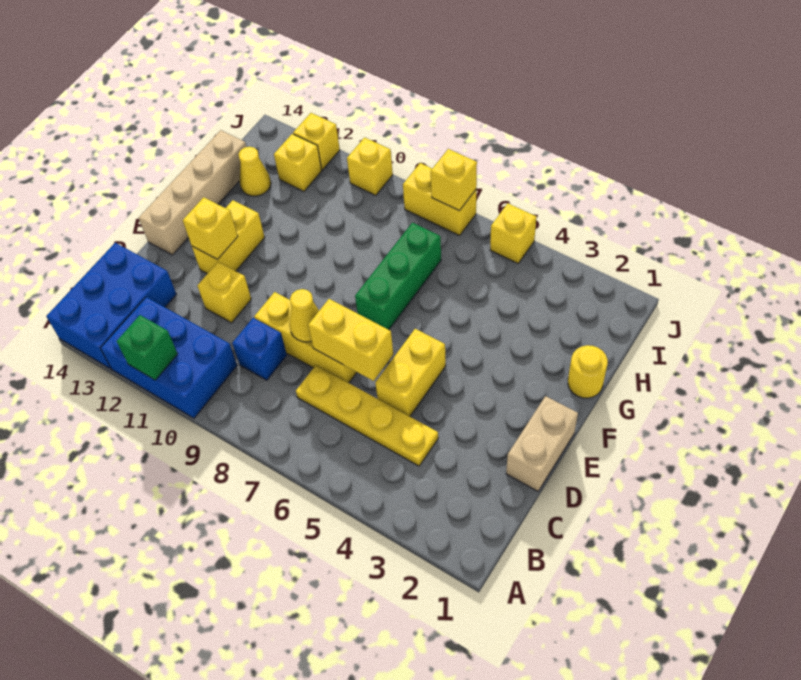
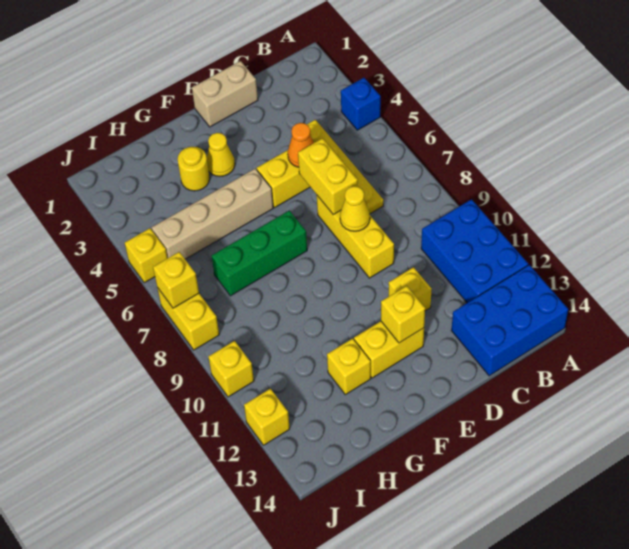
green 1x1 brick [117,315,178,380] -> none
blue 1x1 brick [232,318,287,380] -> blue 1x1 brick moved to [341,78,381,130]
none -> orange 1x1 cone [288,123,314,167]
tan 1x4 brick [139,130,246,255] -> tan 1x4 brick moved to [152,169,273,259]
yellow 1x1 round brick [568,345,608,398] -> yellow 1x1 round brick moved to [178,147,210,191]
yellow 1x1 cone [239,147,271,196] -> yellow 1x1 cone moved to [207,133,235,176]
yellow 1x1 brick [274,134,322,191] -> yellow 1x1 brick moved to [327,338,371,395]

